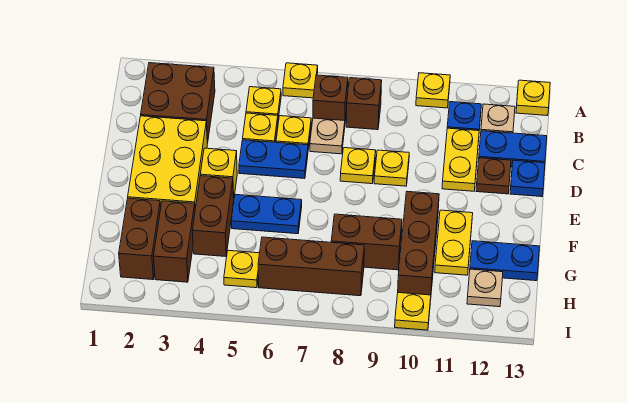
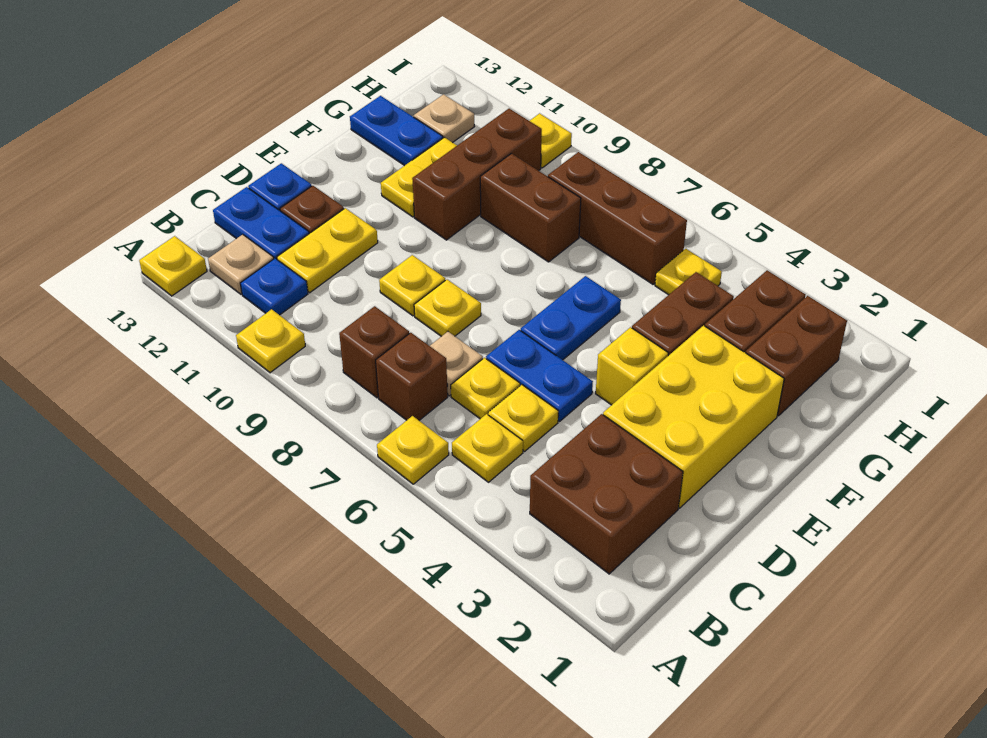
blue 1x2 plate [231,195,302,234] -> blue 1x2 plate turned to [521,276,621,360]

